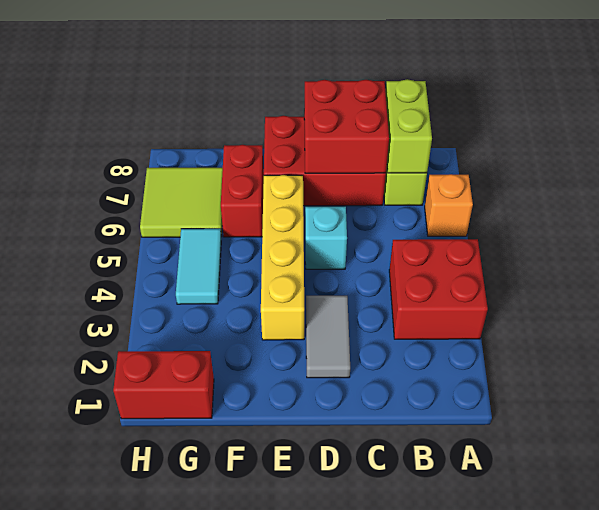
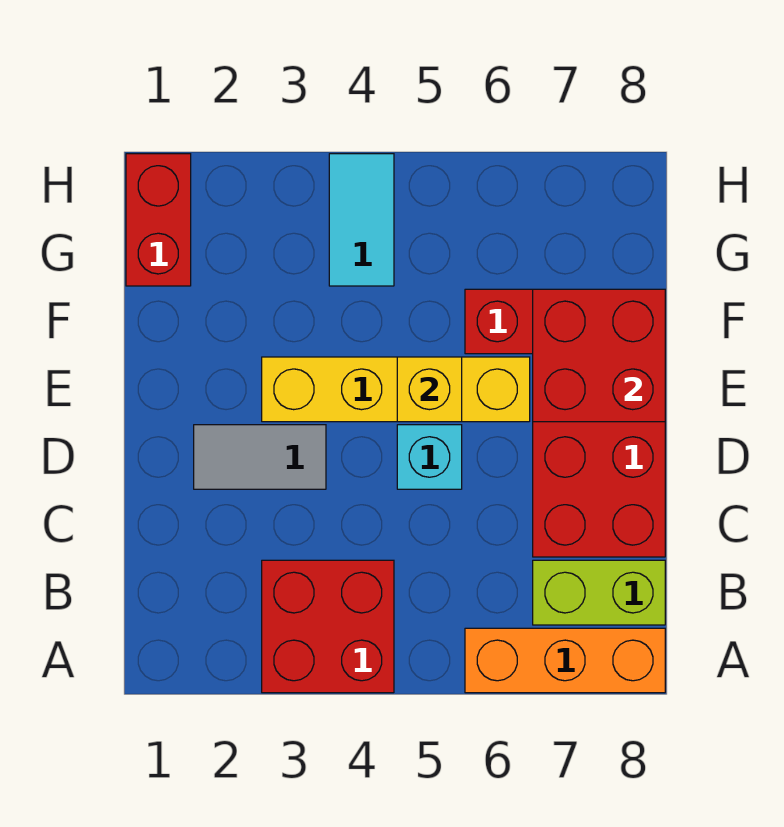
orange 1x1 brick [425,174,473,236] -> orange 1x3 brick [465,628,665,693]
lime 1x2 brick [385,79,432,173] -> none
red 2x2 brick [304,80,389,173] -> red 2x2 brick moved to [533,289,665,422]
none -> yellow 1x1 brick [397,357,462,422]
cyan 1x2 tile [176,229,221,304] -> cyan 1x2 tile turned to [329,154,394,286]
lime 2x2 tile [140,168,223,237] -> none

